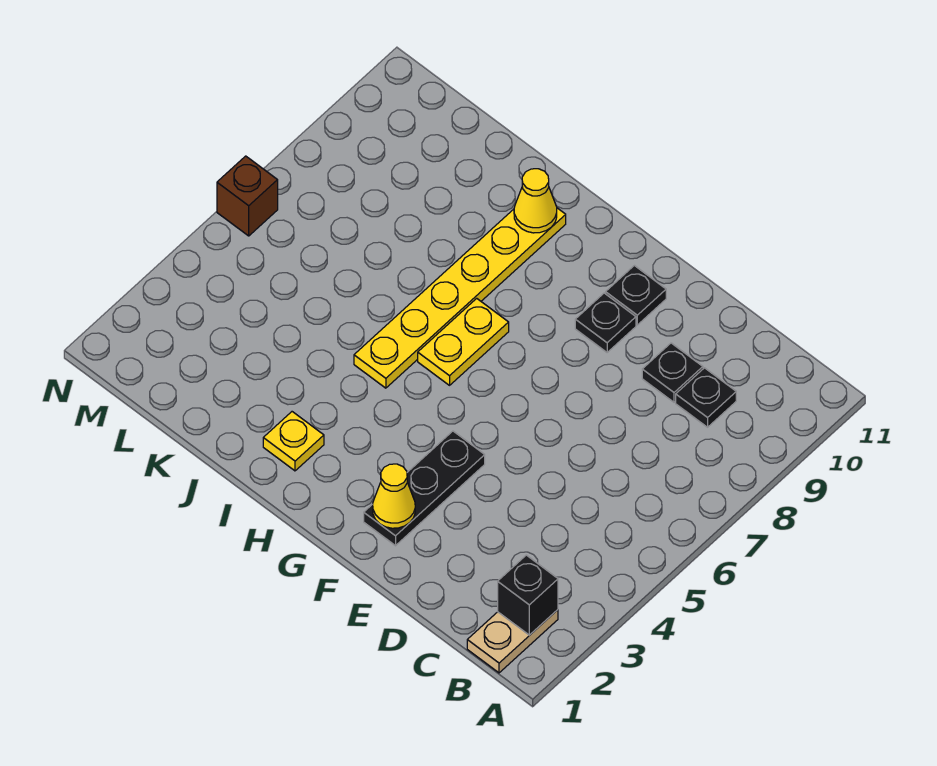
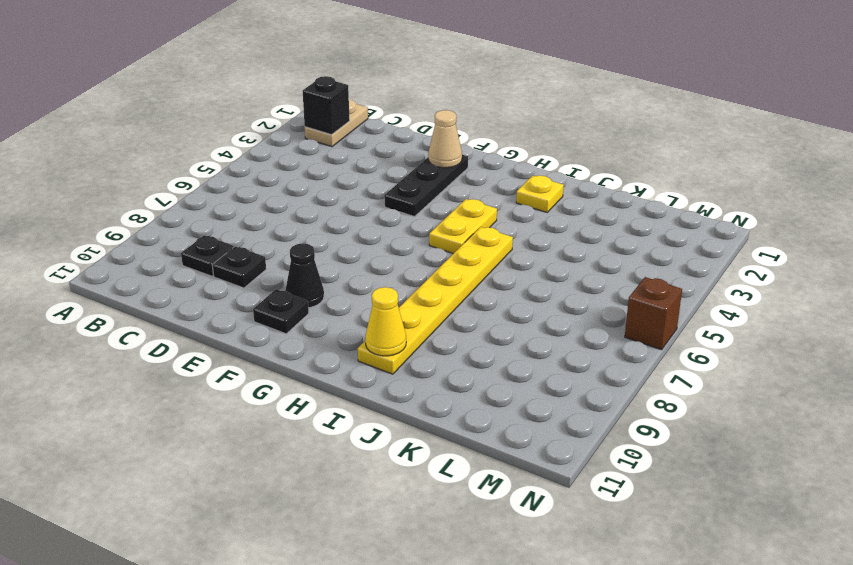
yellow 1x1 cone [373,464,415,528] -> tan 1x1 cone [428,110,462,168]
black 1x1 plate [575,293,636,352] -> black 1x1 cone [285,243,324,308]
yellow 1x2 plate [418,298,509,385] -> yellow 1x2 plate moved to [429,199,497,254]

